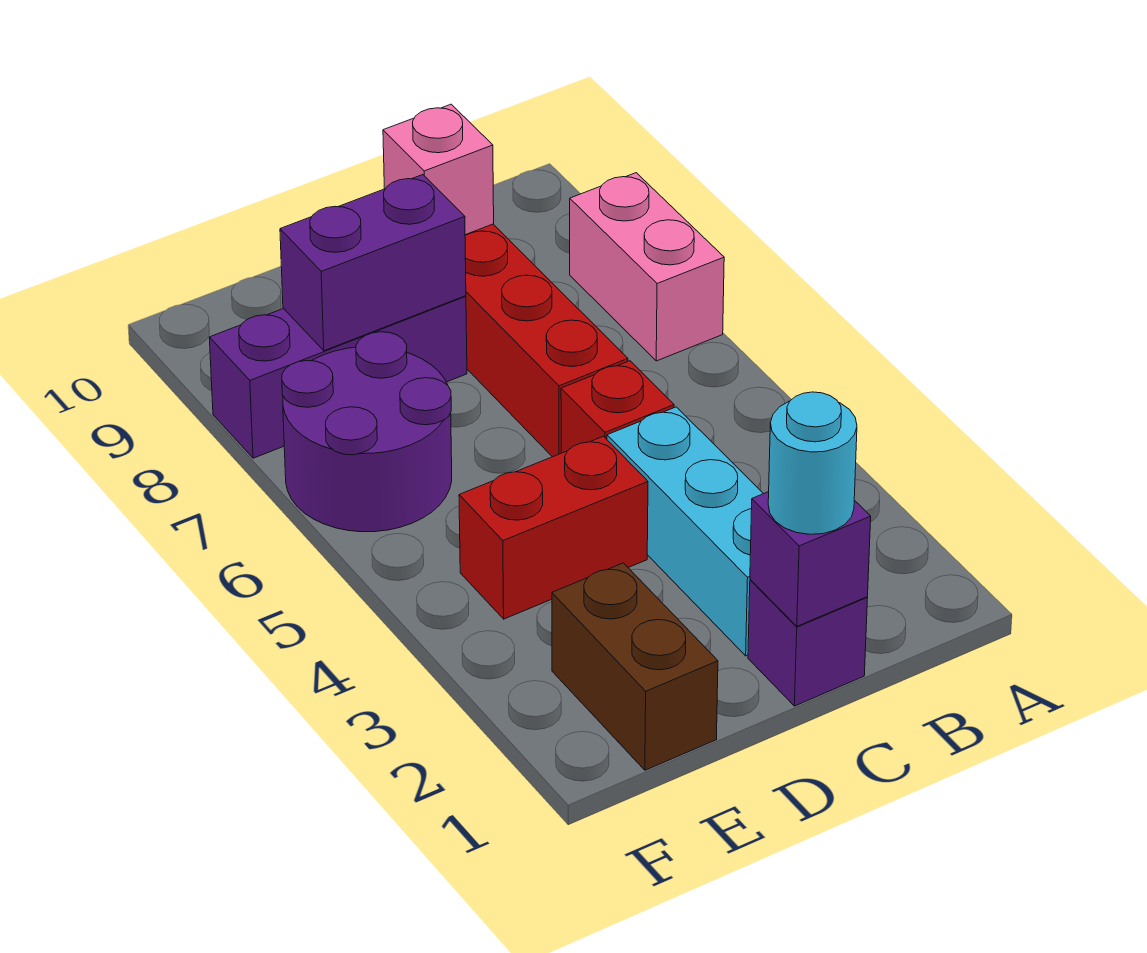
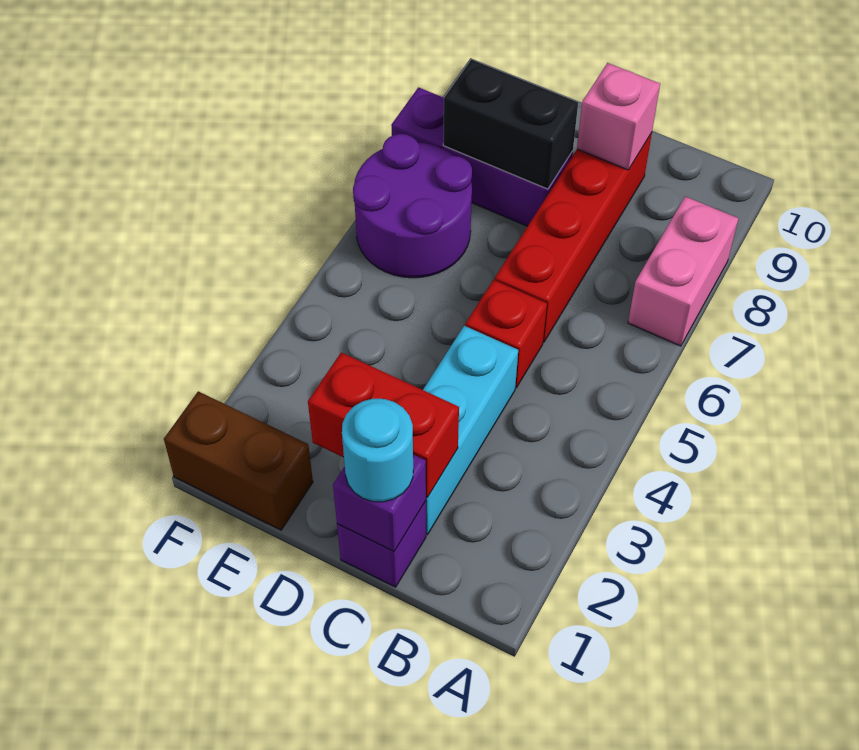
red 1x2 brick [459,436,648,619] -> red 1x2 brick moved to [308,353,459,497]
purple 1x2 brick [280,175,466,351] -> black 1x2 brick [443,60,578,189]
brown 1x2 brick [552,563,718,770] -> brown 1x2 brick turned to [164,391,313,530]

